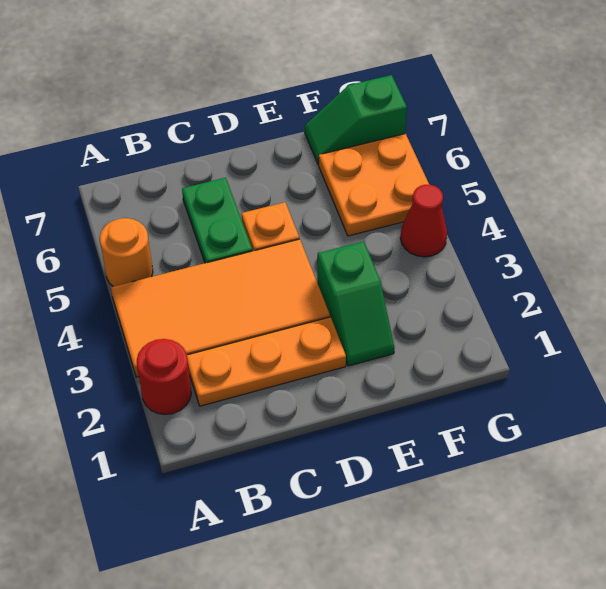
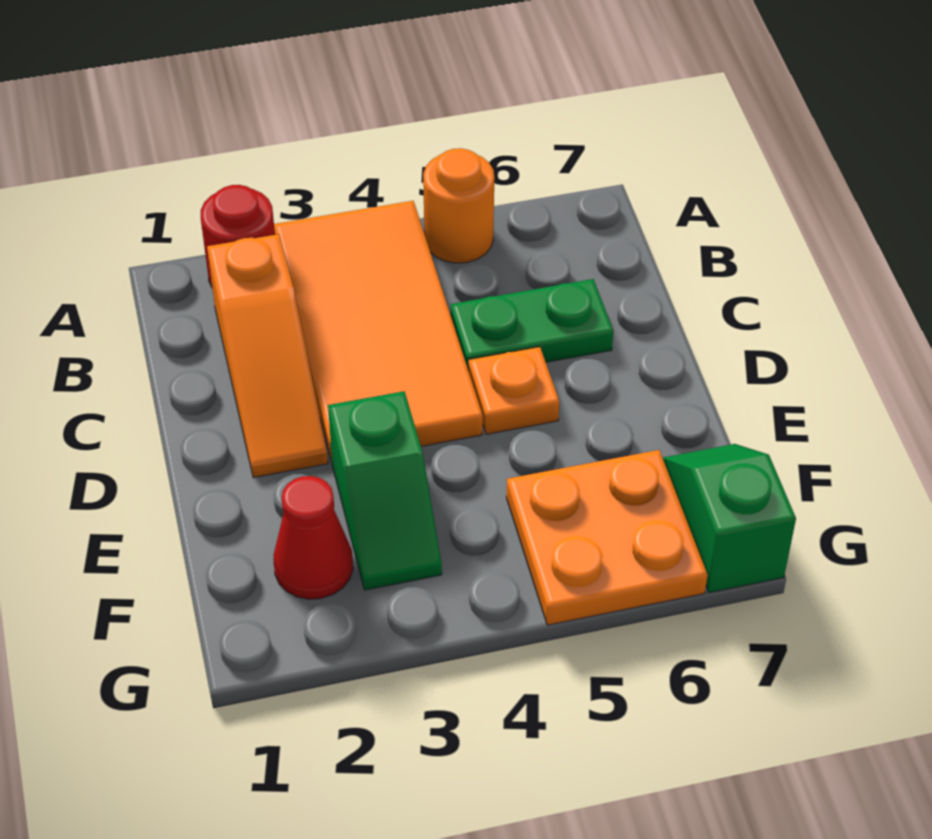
orange 1x3 plate [187,317,346,406] -> orange 1x3 slope [207,234,328,478]
green 1x2 slope [317,241,395,366] -> green 1x2 slope turned to [328,391,442,590]
red 1x1 cone [400,185,447,257] -> red 1x1 cone moved to [274,476,353,599]

